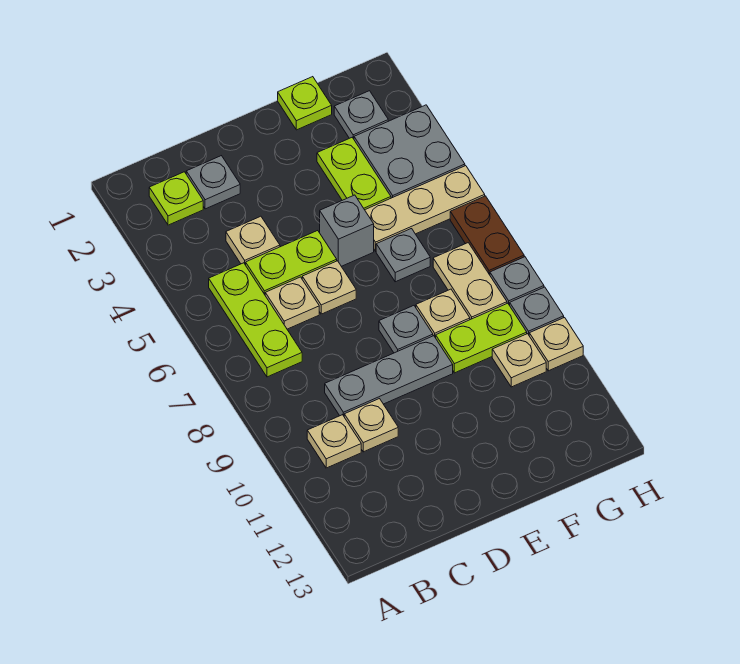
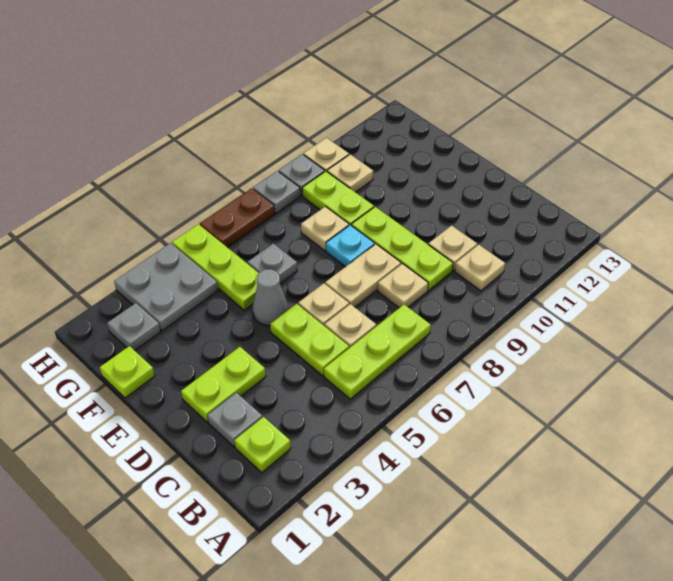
tan 1x1 plate [226,216,280,265] -> tan 1x1 plate moved to [378,264,428,308]
grey 1x3 plate [325,336,453,416] -> lime 1x3 plate [351,207,453,290]
grey 1x1 brick [320,195,374,266] -> grey 1x1 cone [253,269,288,326]
grey 1x1 plate [379,306,433,353] -> cyan 1x1 plate [326,225,375,267]
lime 1x2 plate [317,138,391,210] -> lime 1x2 plate moved to [181,347,266,422]
tan 1x3 plate [365,166,485,251] -> lime 1x3 plate [172,224,259,310]
tan 1x2 plate [433,243,507,320] -> tan 1x2 plate moved to [325,244,401,307]

